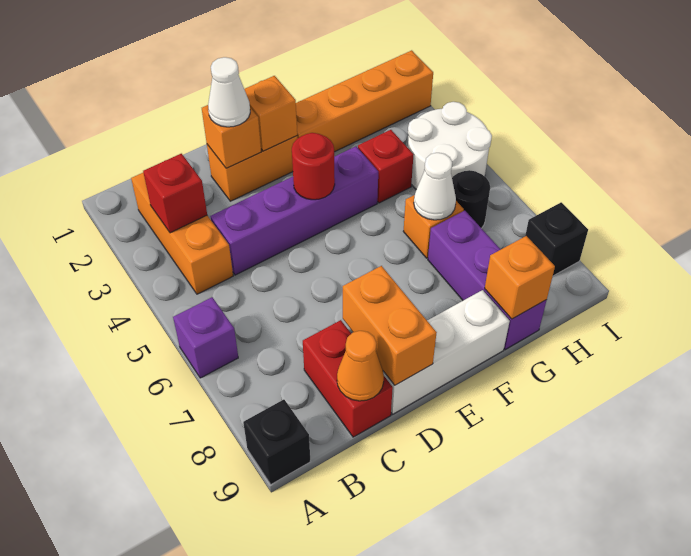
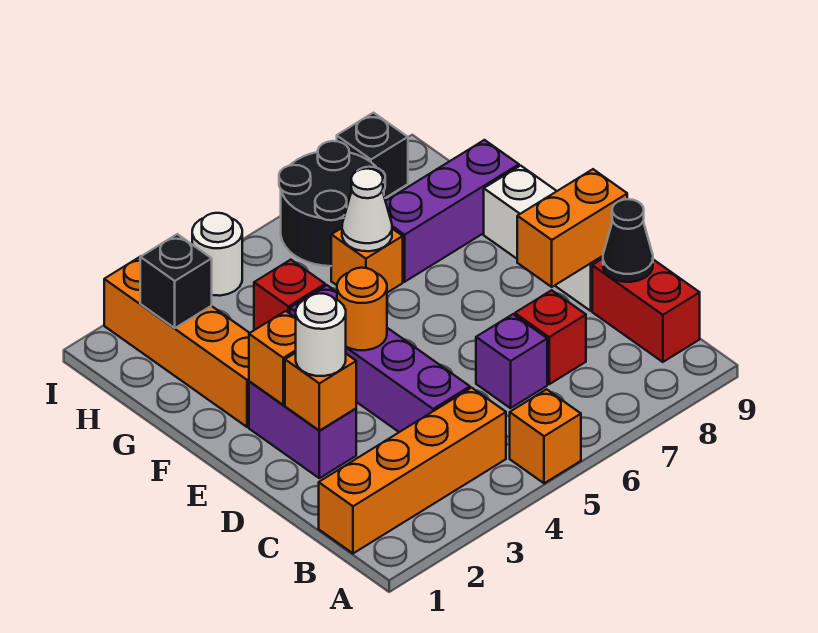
purple 1x1 brick [173,297,238,378] -> purple 1x1 brick moved to [476,314,547,408]
black 1x1 brick [243,400,311,484] -> black 1x1 brick moved to [140,234,212,328]
orange 1x3 brick [131,173,233,294] -> orange 1x4 brick [319,388,506,553]
red 1x1 brick [143,154,207,233] -> red 1x1 brick moved to [515,290,586,384]
red 1x2 brick [303,320,393,437] -> red 1x2 brick turned to [592,259,700,362]
orange 1x1 cone [337,331,384,401] -> black 1x1 cone [603,199,653,282]
orange 1x2 brick [207,136,298,201] -> purple 1x2 brick [249,381,356,478]
white 1x1 cone [208,57,250,127] -> white 1x1 round brick [296,293,346,376]
red 1x1 round brick [292,133,335,200] -> orange 1x1 round brick [337,268,387,350]
orange 1x1 brick [485,236,555,319] -> orange 1x1 brick moved to [510,389,581,483]
white 2x2 round brick [408,102,492,190] -> white 1x1 round brick [192,213,242,296]
black 1x1 round brick [452,170,490,228] -> black 2x2 round brick [279,141,385,266]

